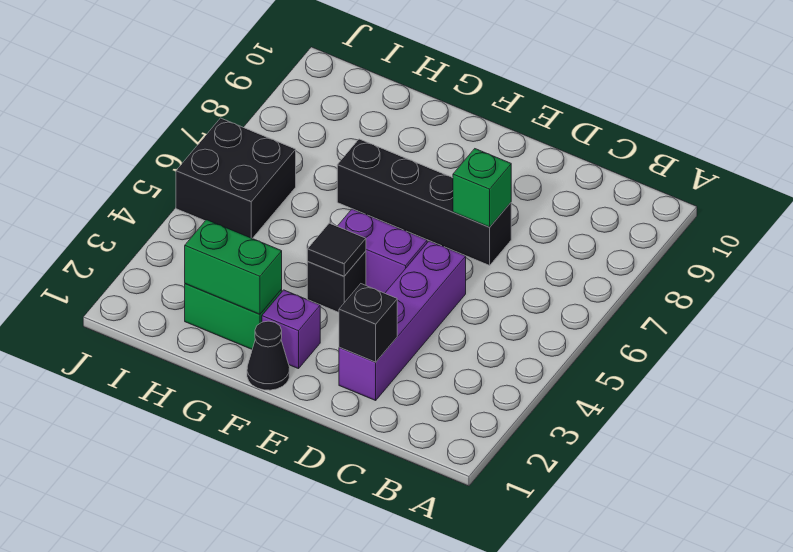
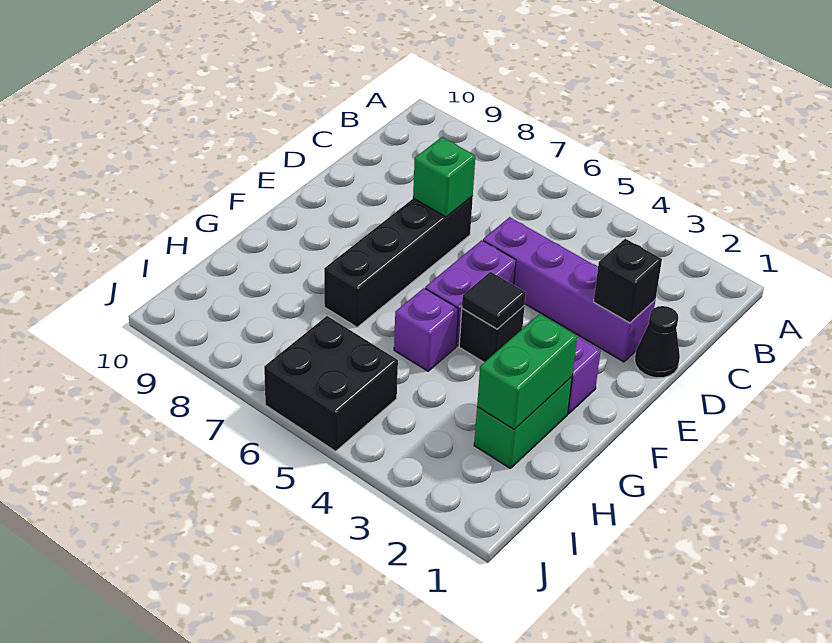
black 1x1 cone [247,321,290,390] -> black 1x1 cone moved to [635,306,680,378]
none -> purple 1x1 brick [394,288,459,371]

